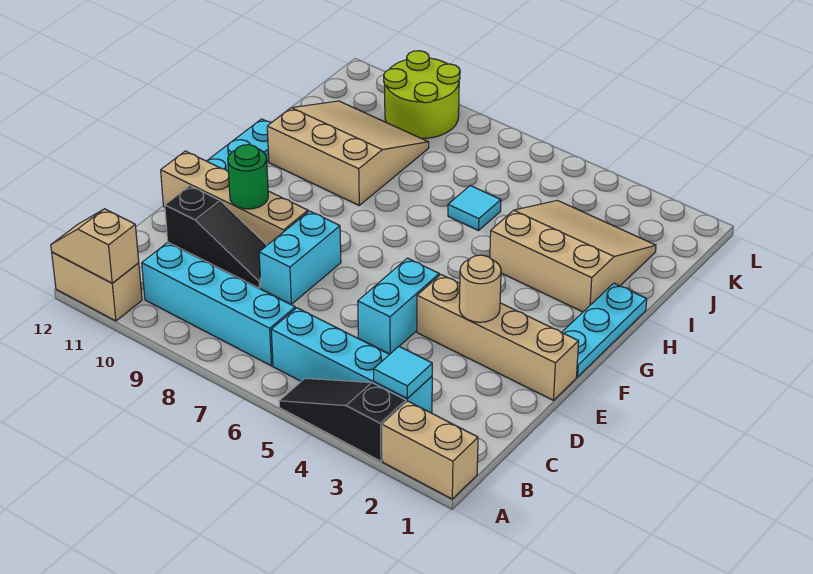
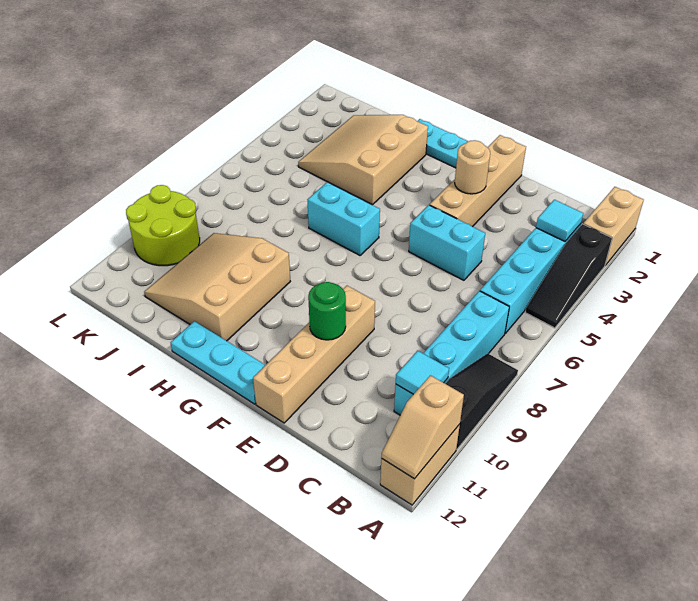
cyan 1x2 brick [259,211,341,304] -> cyan 1x2 brick moved to [307,182,380,255]
black 1x3 slope [165,186,267,288] -> black 1x3 slope moved to [446,353,518,449]
cyan 1x1 tile [448,186,501,231] -> cyan 1x1 tile moved to [396,351,449,394]

